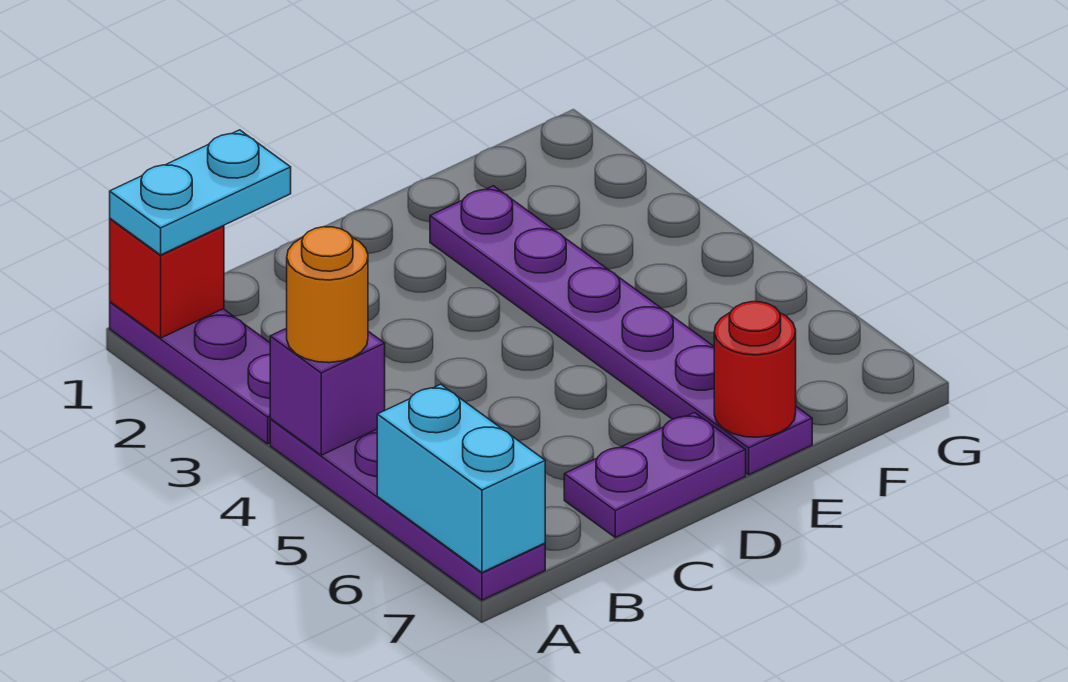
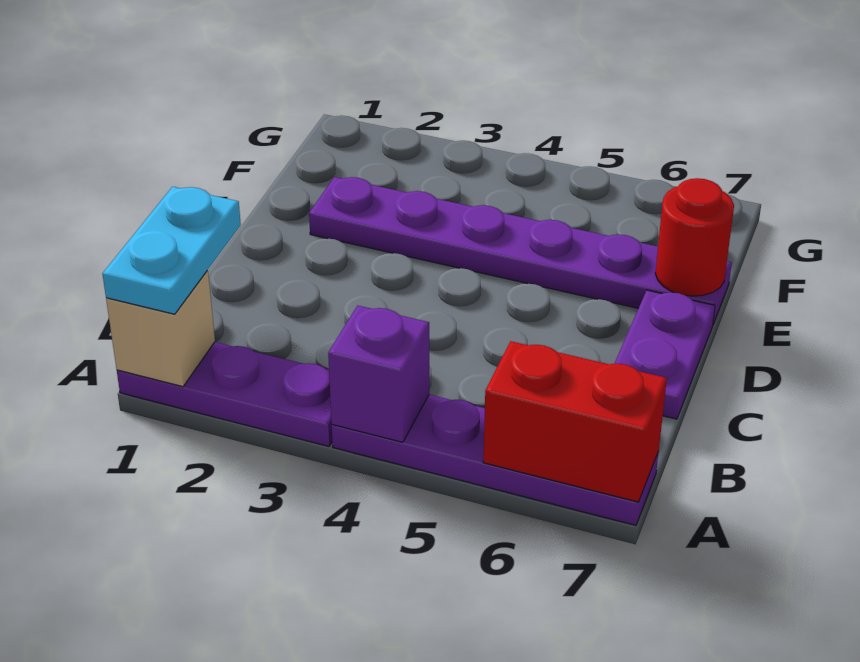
red 1x1 brick [110,219,224,338] -> tan 1x1 brick [106,270,215,387]
orange 1x1 round brick [287,227,368,363] -> none
cyan 1x2 brick [377,384,545,572] -> red 1x2 brick [483,341,667,502]

